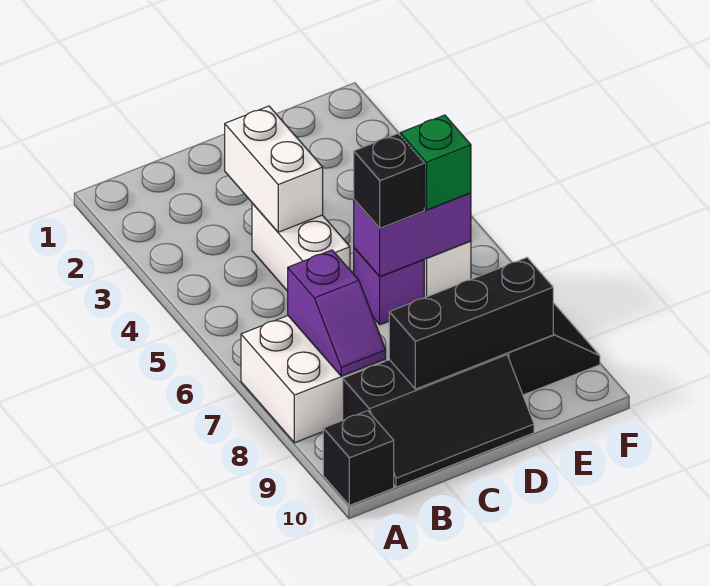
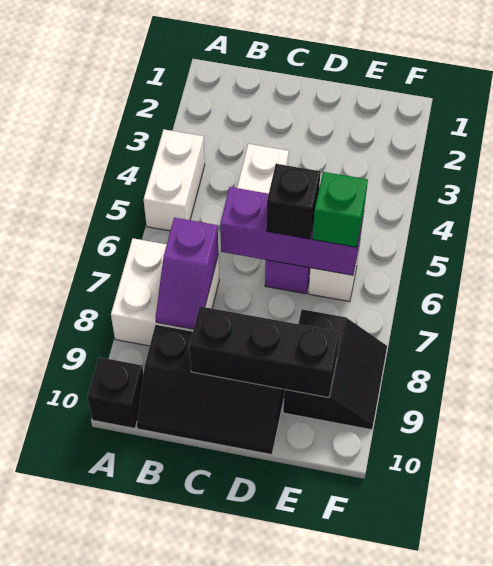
white 1x2 brick [225,106,323,232] -> white 1x2 brick moved to [144,129,205,231]
purple 1x2 brick [354,193,471,276] -> purple 1x3 brick [220,187,364,275]

